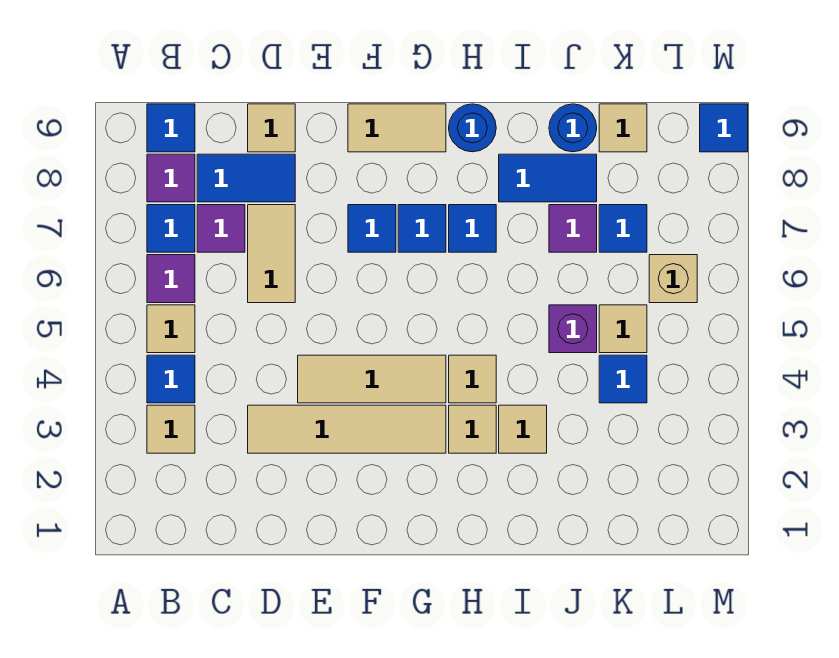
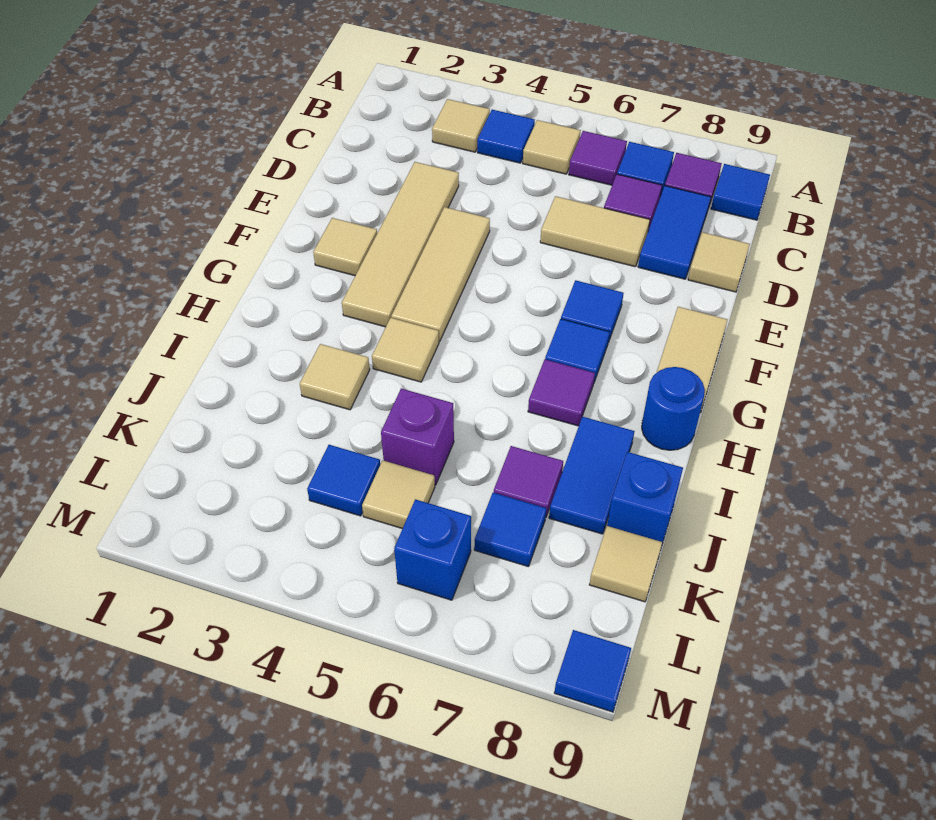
tan 1x1 tile [449,405,496,453] -> tan 1x1 tile moved to [313,218,377,276]
blue 1x1 tile [449,205,496,252] -> purple 1x1 tile [528,359,595,426]
blue 1x1 round brick [549,104,597,152] -> blue 1x1 brick [607,452,683,543]
tan 1x1 brick [649,255,697,303] -> blue 1x1 brick [394,499,471,600]

